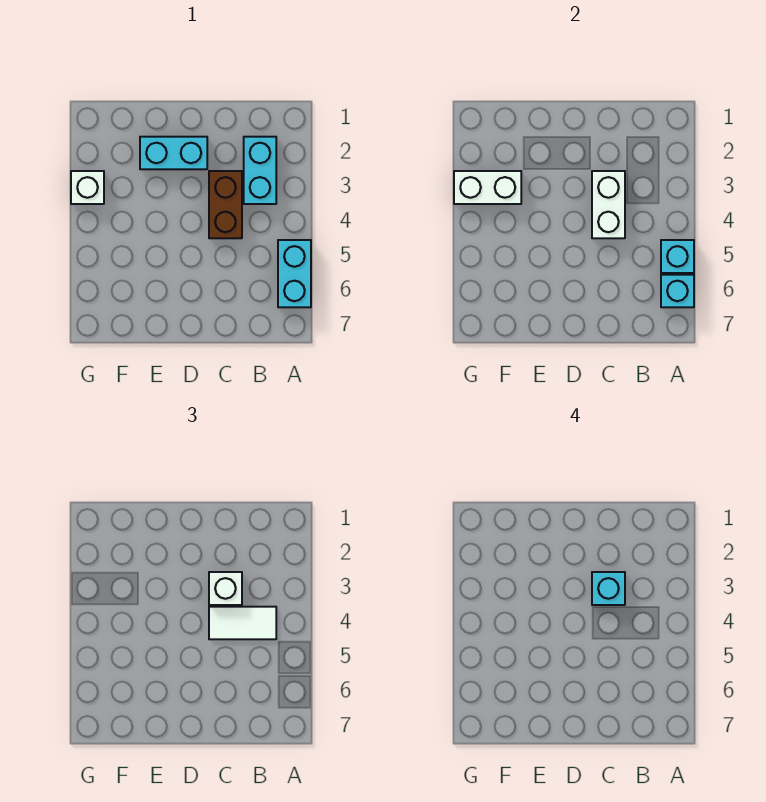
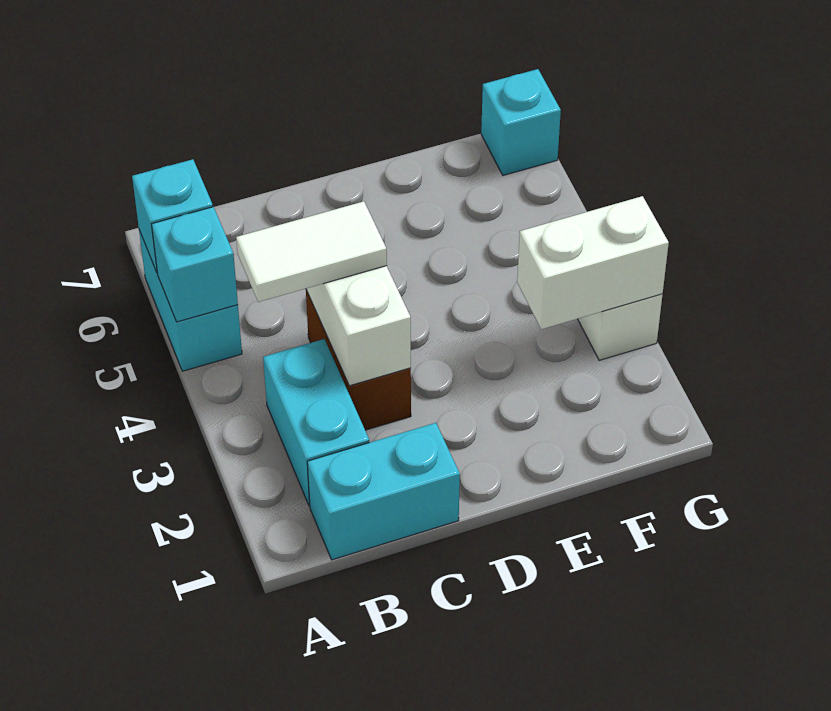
white 1x1 brick [209,572,242,605] -> none
cyan 1x1 brick [592,572,625,605] -> cyan 1x1 brick moved to [481,69,561,175]
cyan 1x2 brick [140,137,207,169] -> cyan 1x2 brick moved to [307,423,460,560]

